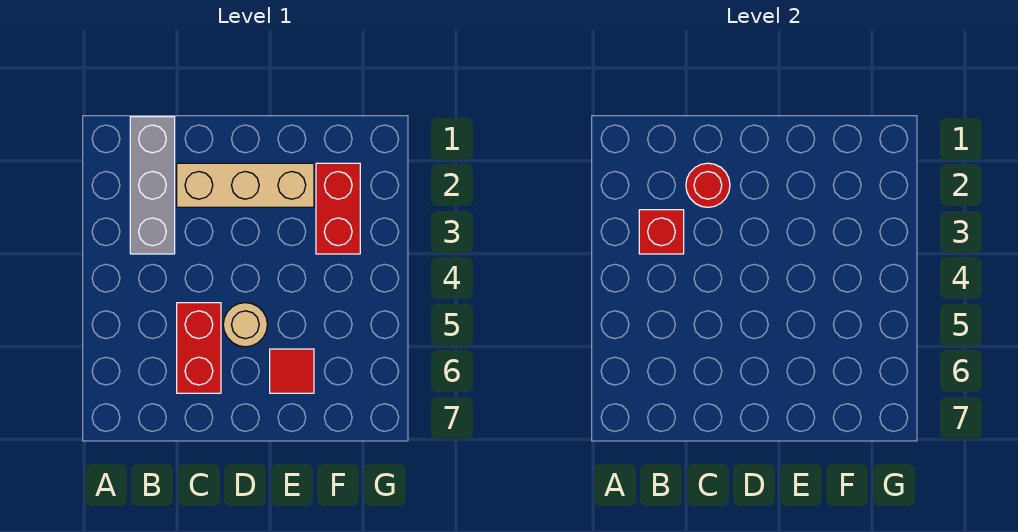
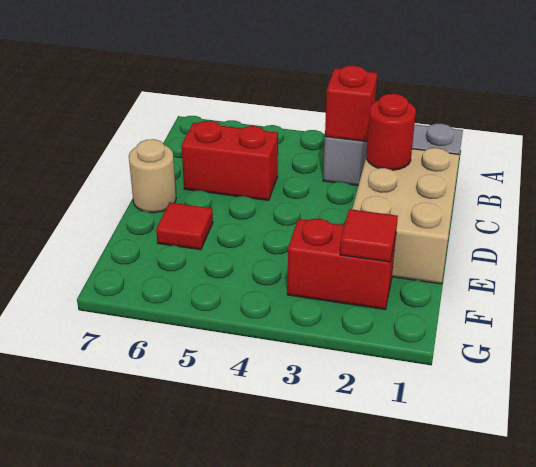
tan 1x3 brick [177,163,314,207] -> tan 2x3 brick [352,148,460,284]
tan 1x1 round brick [223,303,267,347] -> tan 1x1 round brick moved to [129,139,176,213]
none -> red 1x1 tile [340,209,398,262]

